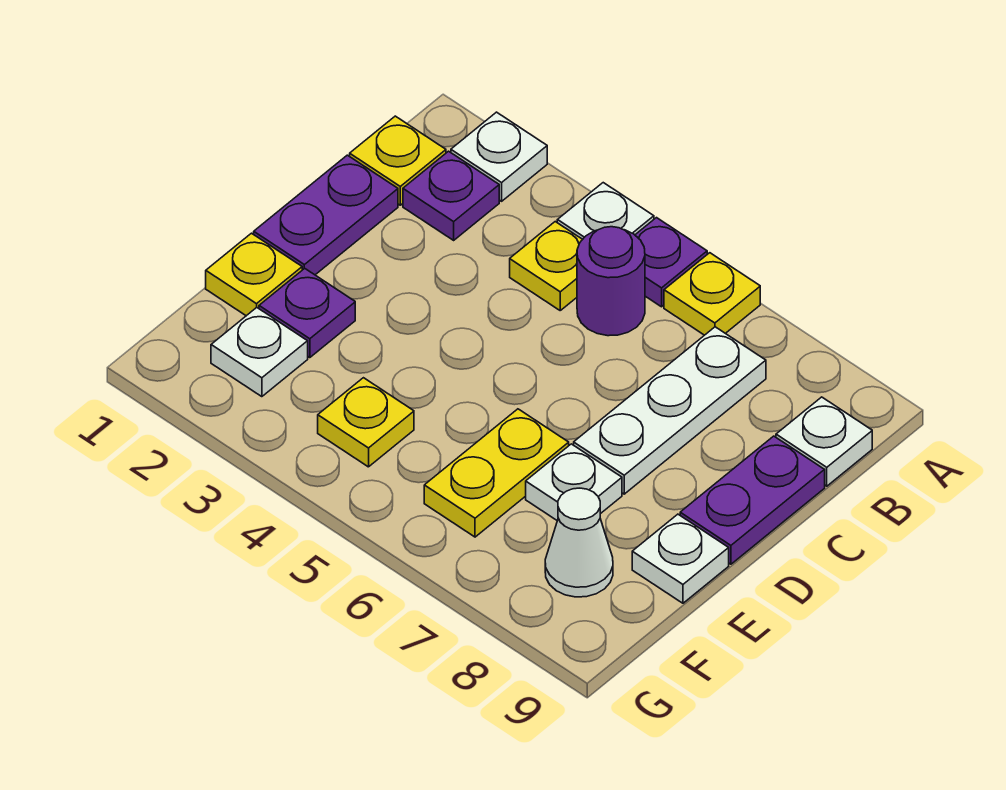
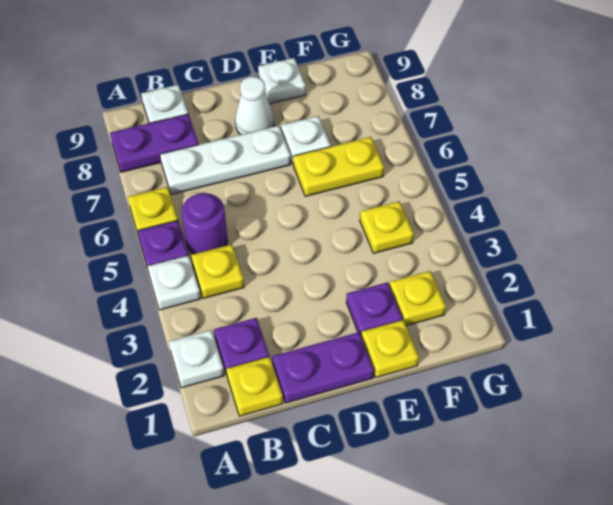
purple 1x2 plate [680,436,825,564] -> purple 1x2 plate moved to [110,114,198,172]
white 1x1 plate [211,308,308,397] -> yellow 1x1 plate [389,271,446,326]
white 1x1 cone [545,488,613,597] -> white 1x1 cone moved to [235,77,274,135]

